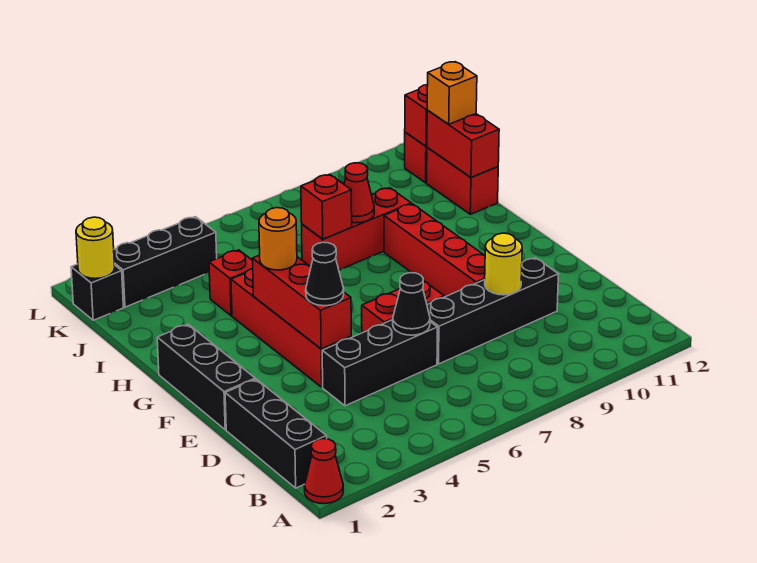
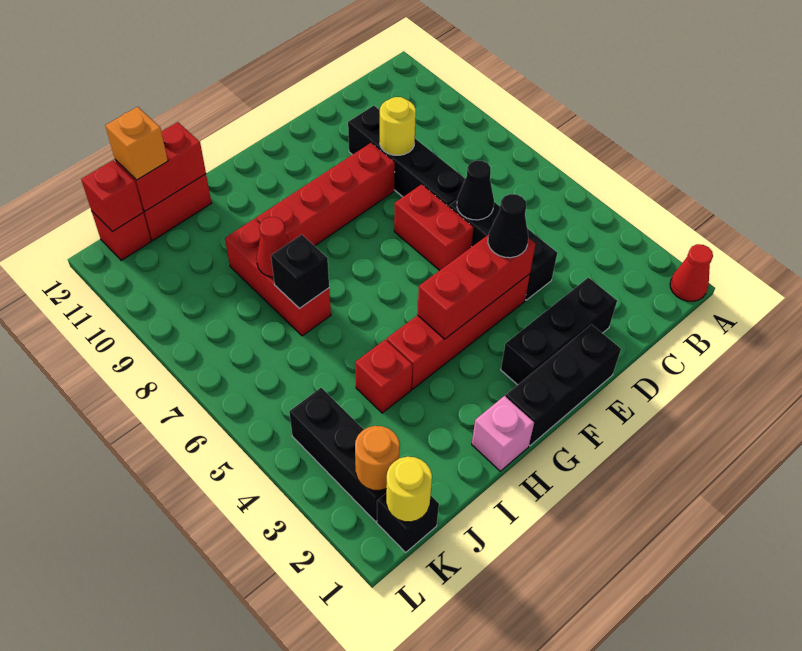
black 1x3 brick [225,379,327,488] -> black 1x3 brick moved to [501,278,617,385]
orange 1x1 round brick [259,208,297,270] -> orange 1x1 round brick moved to [355,426,400,490]
none -> pink 1x1 brick [472,396,534,471]
red 1x1 brick [301,174,352,239] -> black 1x1 brick [271,235,329,309]

